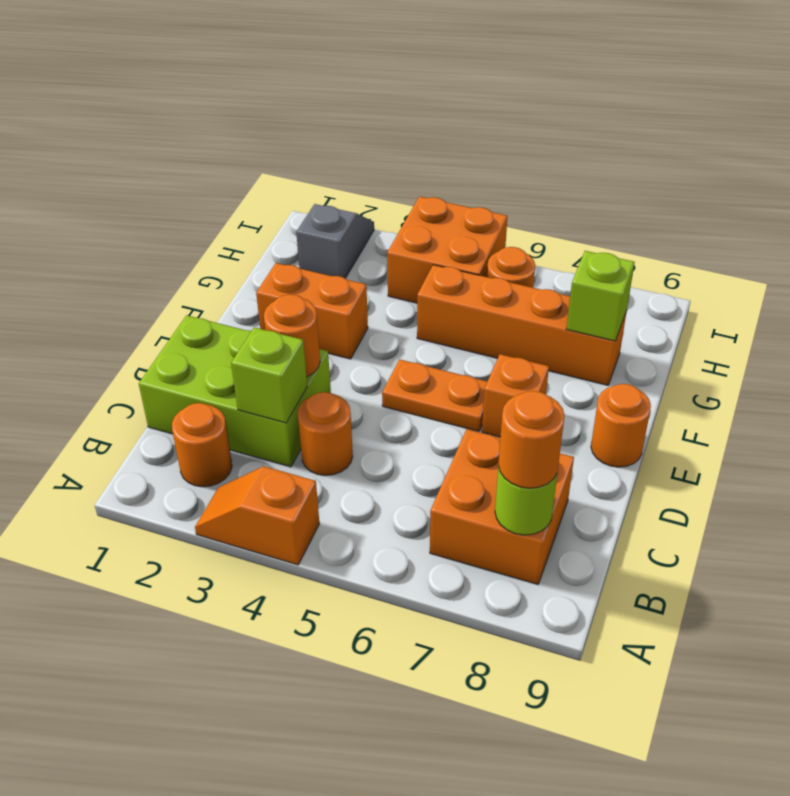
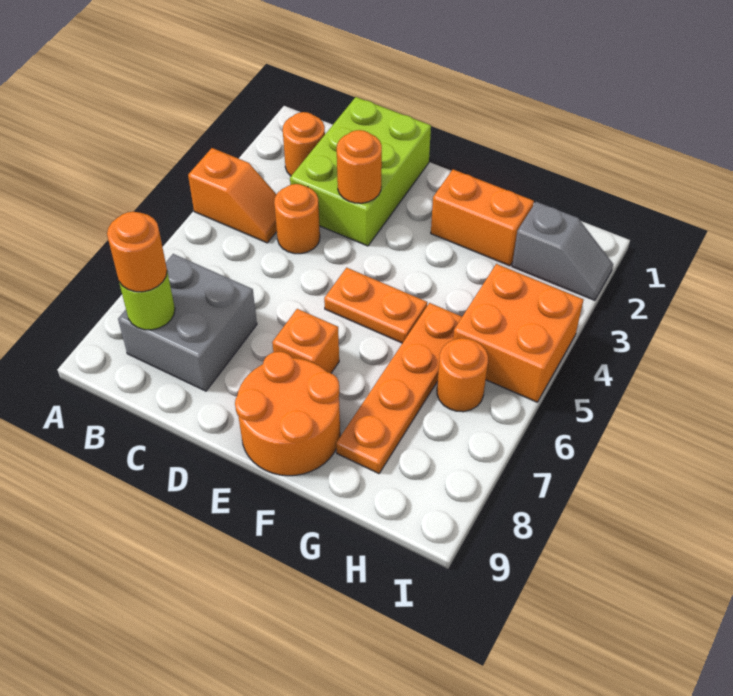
orange 1x2 slope [195,466,319,565] -> orange 1x2 slope turned to [188,148,277,243]
orange 2x2 brick [430,429,574,584] -> grey 2x2 brick [118,254,257,391]
lime 1x1 brick [231,327,307,423] -> none
orange 1x2 plate [382,359,487,432] -> orange 1x2 plate turned to [324,268,427,343]
orange 1x1 round brick [591,384,651,467] -> orange 2x2 round brick [235,352,340,476]
orange 1x2 brick [256,263,368,359] -> orange 1x2 brick turned to [431,169,534,266]
orange 1x4 brick [417,265,627,385] -> orange 1x4 plate [336,303,462,474]
lime 1x1 brick [566,251,635,341] -> none

